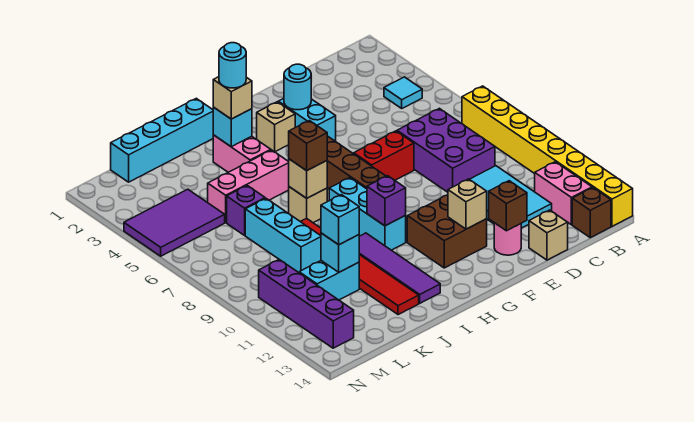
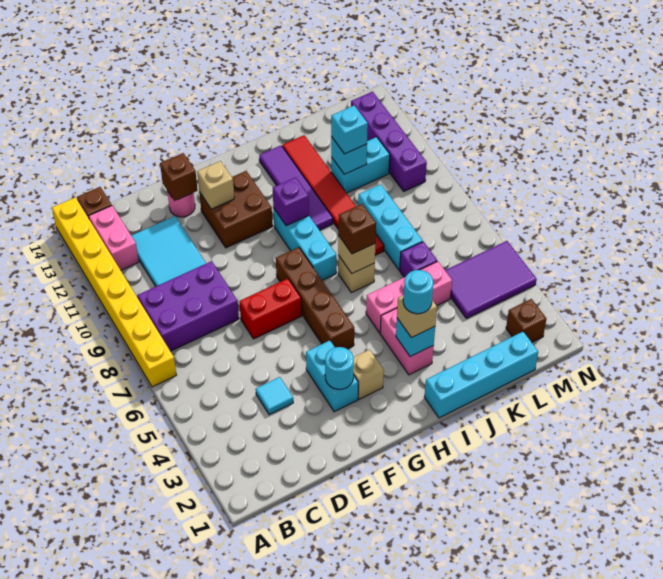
cyan 1x1 tile [384,77,422,108] -> cyan 1x1 tile moved to [256,377,293,415]
purple 2x3 brick [397,108,495,192] -> purple 2x3 brick turned to [137,261,239,351]
tan 1x1 brick [529,210,568,260] -> none
none -> brown 1x1 brick [506,299,546,342]

